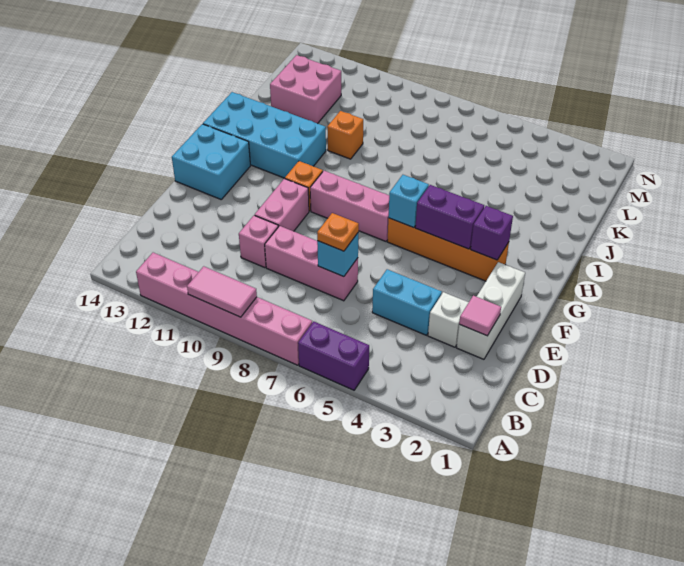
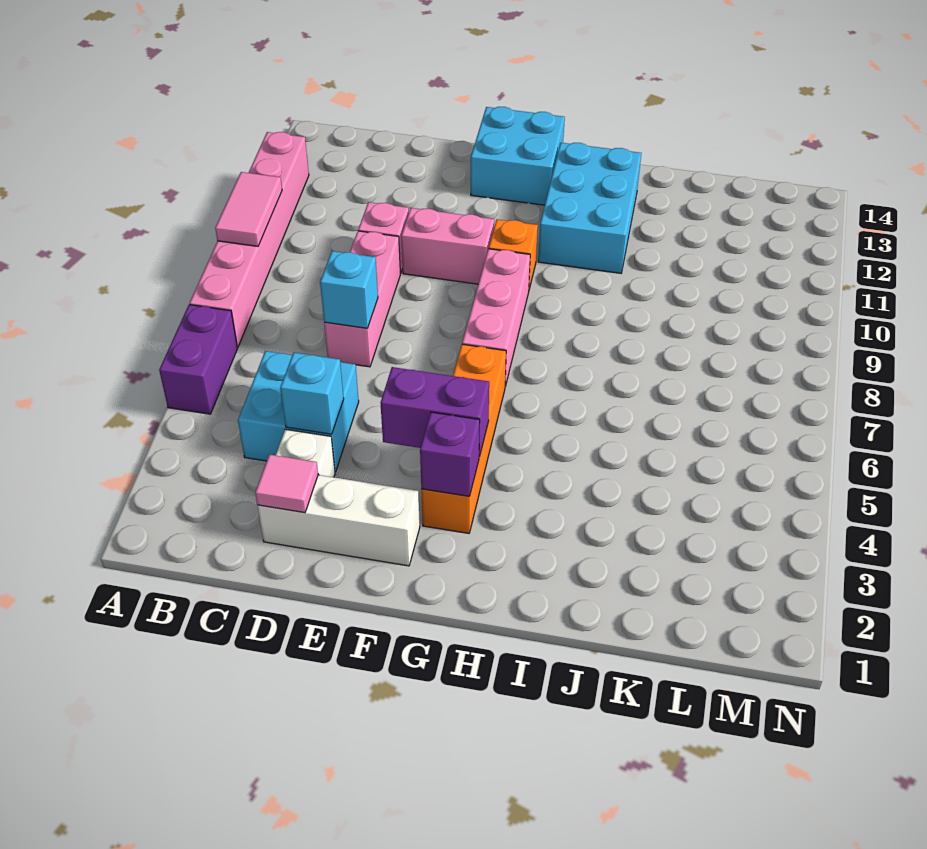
cyan 1x2 brick [372,269,442,335] -> cyan 2x2 brick [238,351,359,472]
orange 1x1 plate [317,213,359,251] -> none
purple 1x2 brick [415,185,484,249] -> purple 1x2 brick turned to [381,367,489,457]
cyan 1x1 brick [388,175,429,228] -> cyan 1x1 brick moved to [280,353,344,434]
cyan 2x4 brick [203,92,326,178] -> cyan 2x3 brick [538,143,641,273]
orange 1x1 brick [327,111,363,159] -> none
pink 2x2 brick [270,55,341,124] -> none

